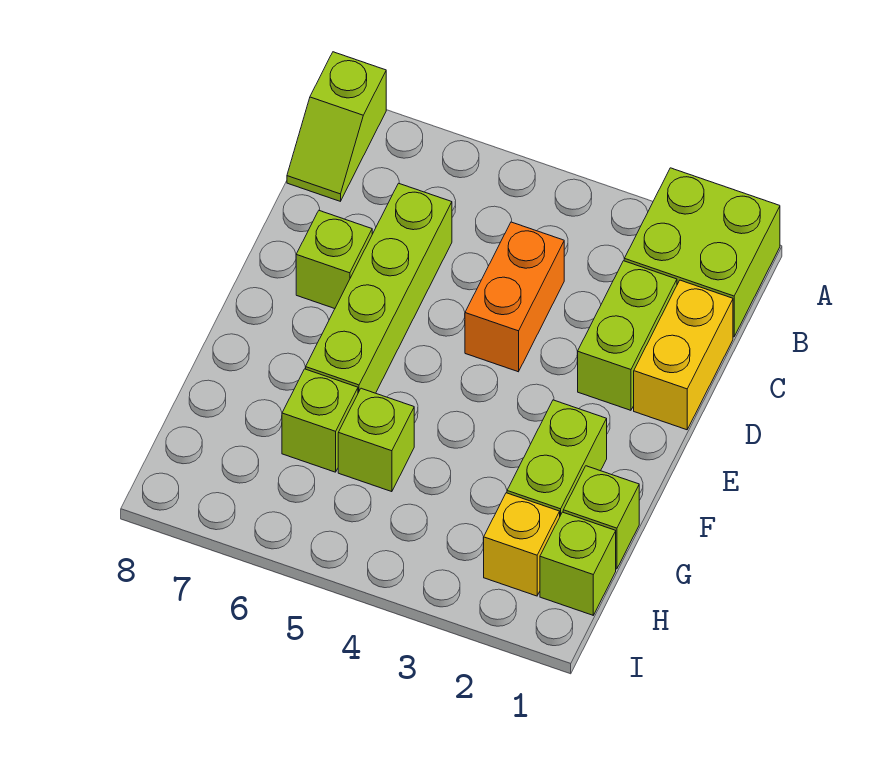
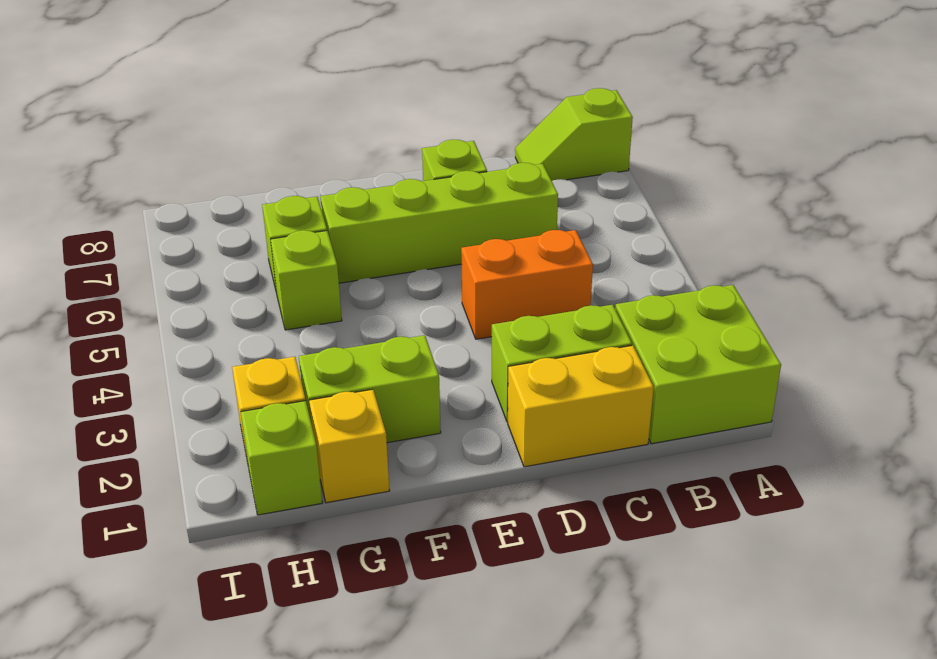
lime 1x1 brick [563,466,639,569] -> yellow 1x1 brick [309,389,390,503]

